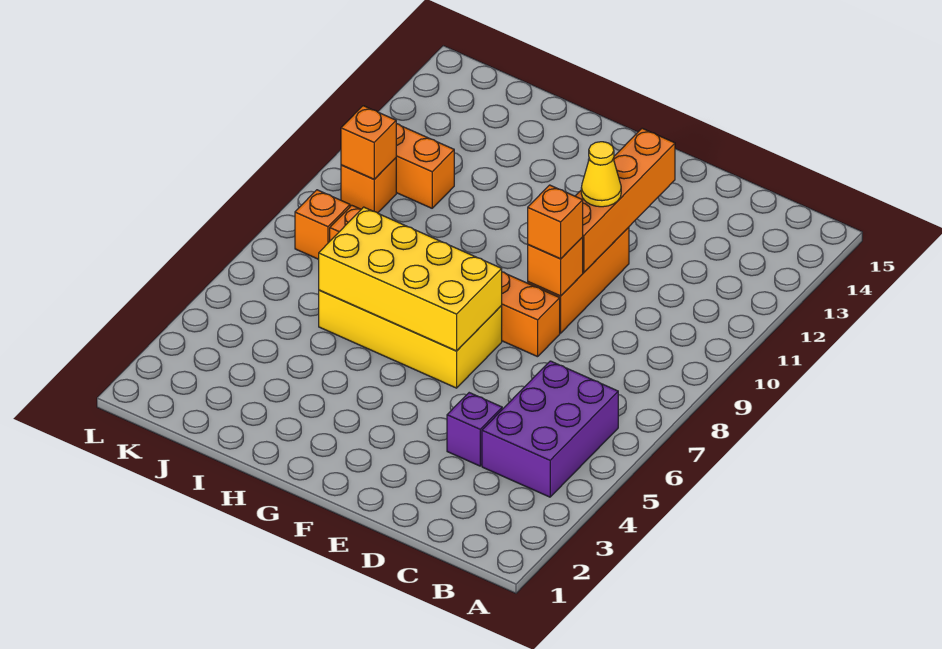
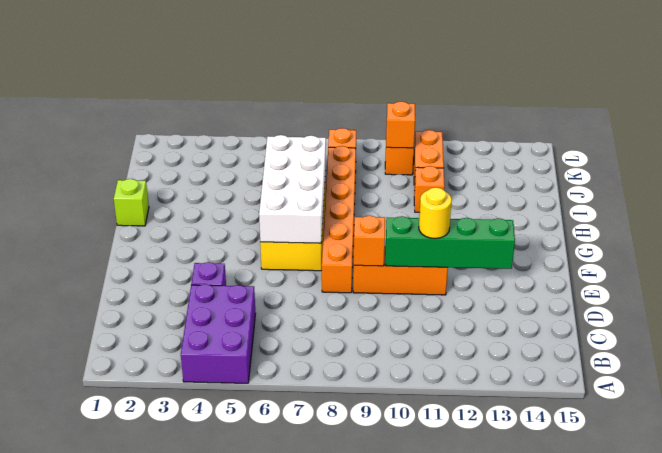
purple 2x3 brick [482,361,618,497] -> purple 2x3 brick turned to [181,284,256,383]
orange 1x1 brick [528,185,583,259] -> orange 1x1 brick moved to [414,166,444,212]
orange 1x4 brick [575,128,675,272] -> green 1x4 brick [386,216,515,269]
yellow 1x1 cone [581,142,621,207] -> yellow 1x1 round brick [419,187,452,239]
yellow 2x4 brick [319,207,502,351] -> white 2x4 brick [259,135,326,243]
none -> lime 1x1 brick [114,179,149,226]

